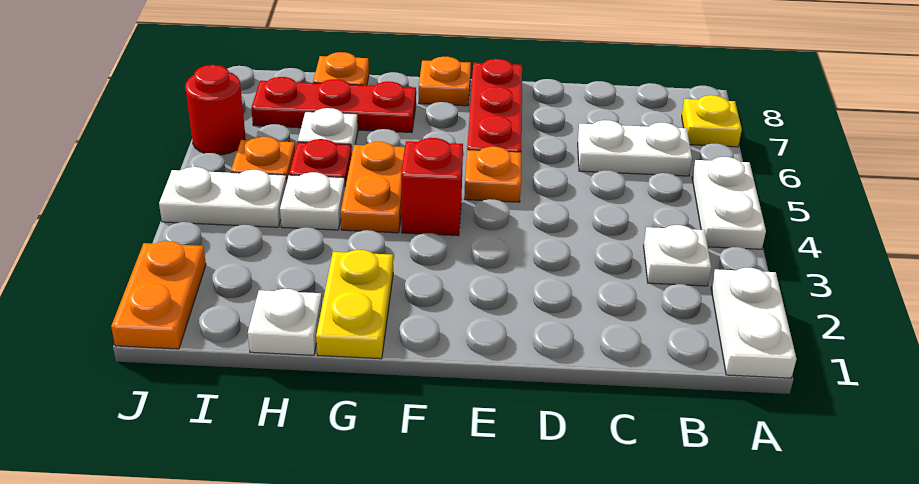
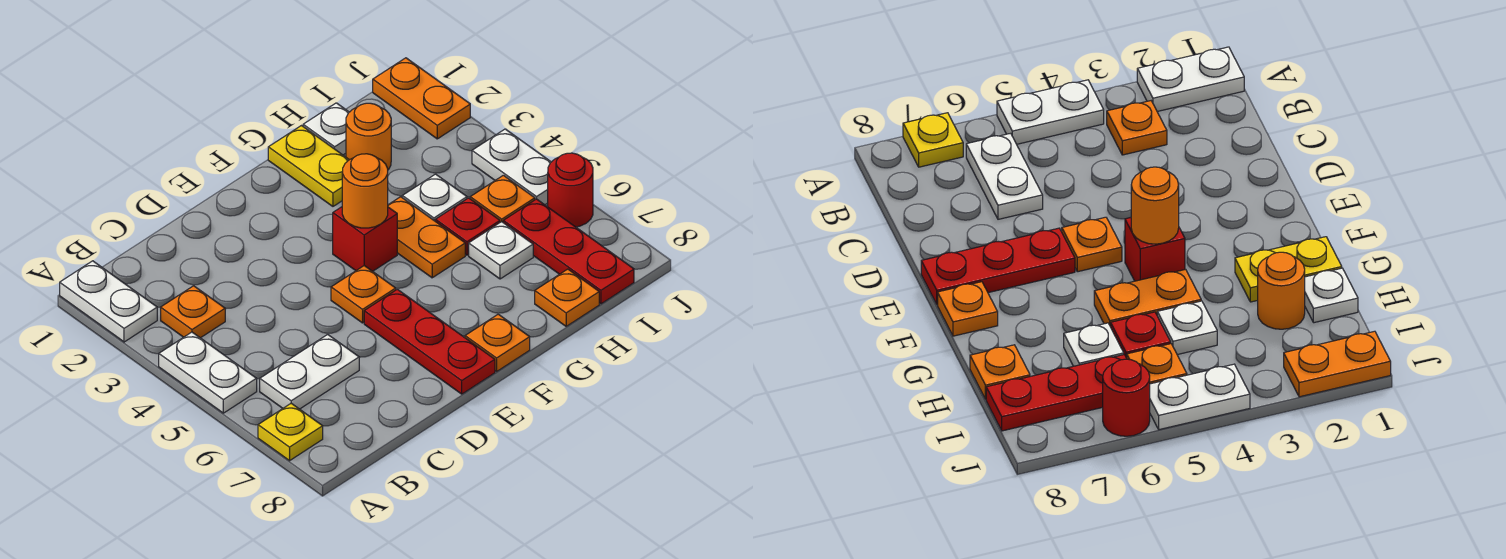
white 1x1 plate [644,225,711,286] -> orange 1x1 plate [161,286,225,338]
none -> orange 1x1 round brick [342,154,388,228]
red 1x3 plate [251,77,416,133] -> red 1x3 plate turned to [503,199,634,304]
none -> orange 1x1 round brick [346,103,391,170]
white 1x2 plate [159,167,287,227] -> white 1x2 plate turned to [472,129,551,205]

